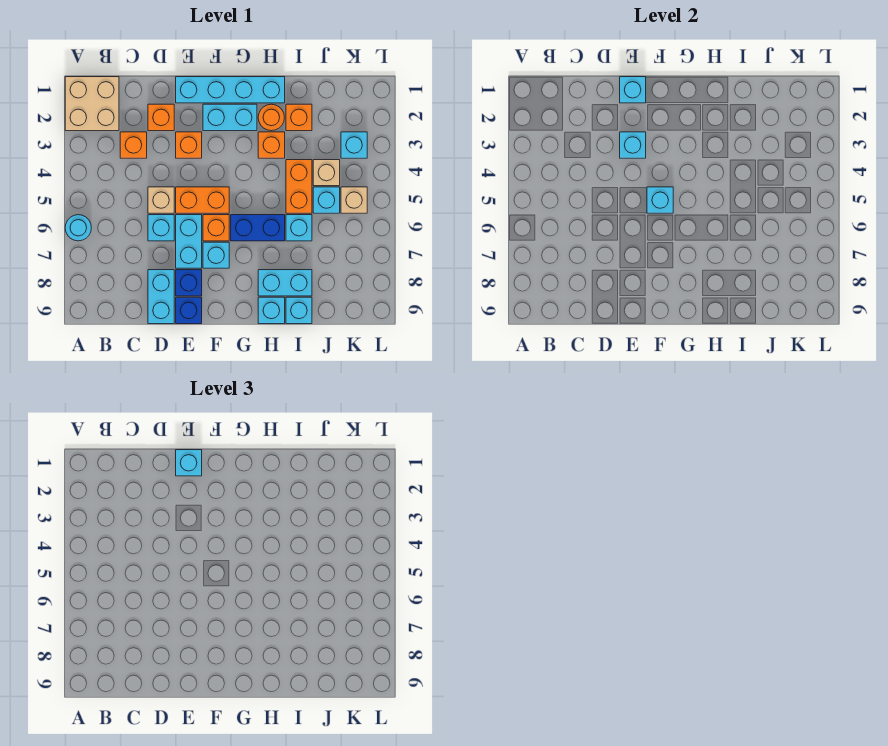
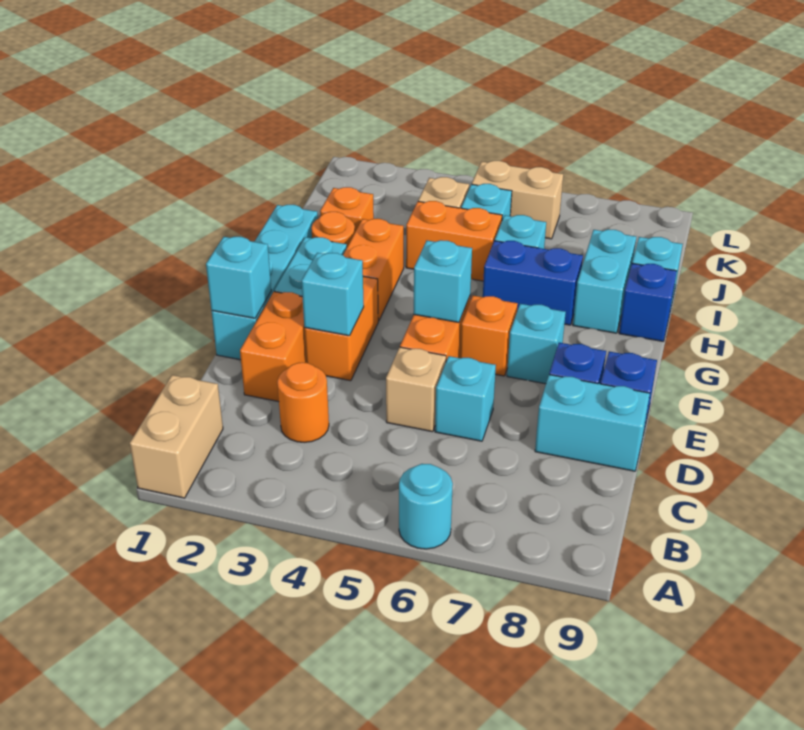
tan 2x2 brick [65,77,119,131] -> tan 1x2 brick [130,375,223,498]
orange 1x1 brick [120,132,147,158] -> orange 1x1 round brick [277,363,329,442]
orange 1x1 brick [148,104,174,131] -> orange 1x2 brick [240,292,306,402]
cyan 1x1 brick [176,450,202,476] -> none
orange 1x1 brick [176,132,202,158] -> orange 1x2 brick [304,276,378,381]
cyan 1x2 brick [176,215,202,268] -> none
blue 1x2 brick [231,215,285,241] -> blue 1x2 brick turned to [483,241,583,325]
orange 1x1 brick [258,132,285,158] -> orange 1x2 brick [343,219,404,321]
cyan 1x1 brick [258,297,285,324] -> blue 1x1 brick [619,263,677,341]
cyan 1x1 brick [341,132,367,158] -> none
tan 1x1 brick [341,187,367,213] -> tan 1x2 brick [472,161,563,239]

